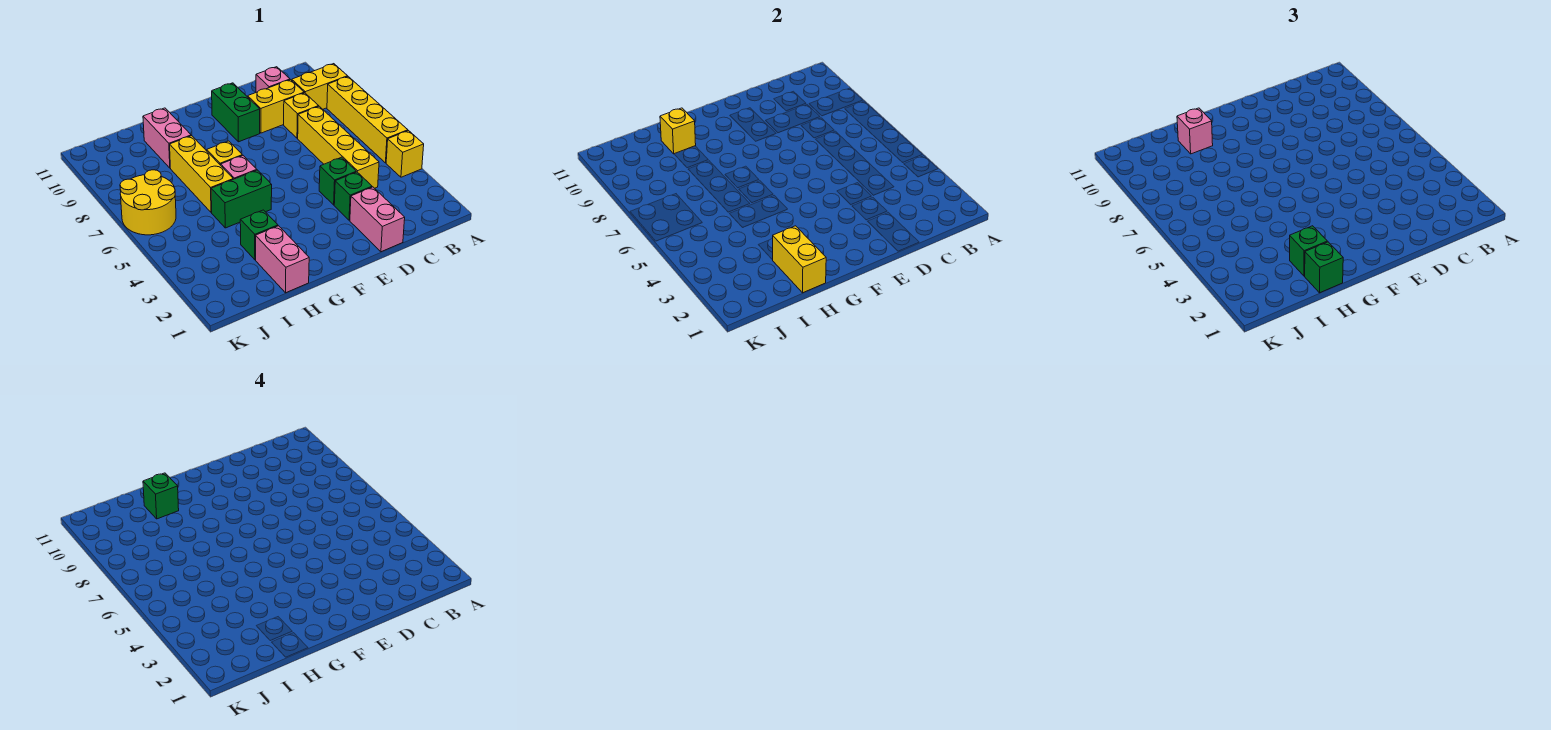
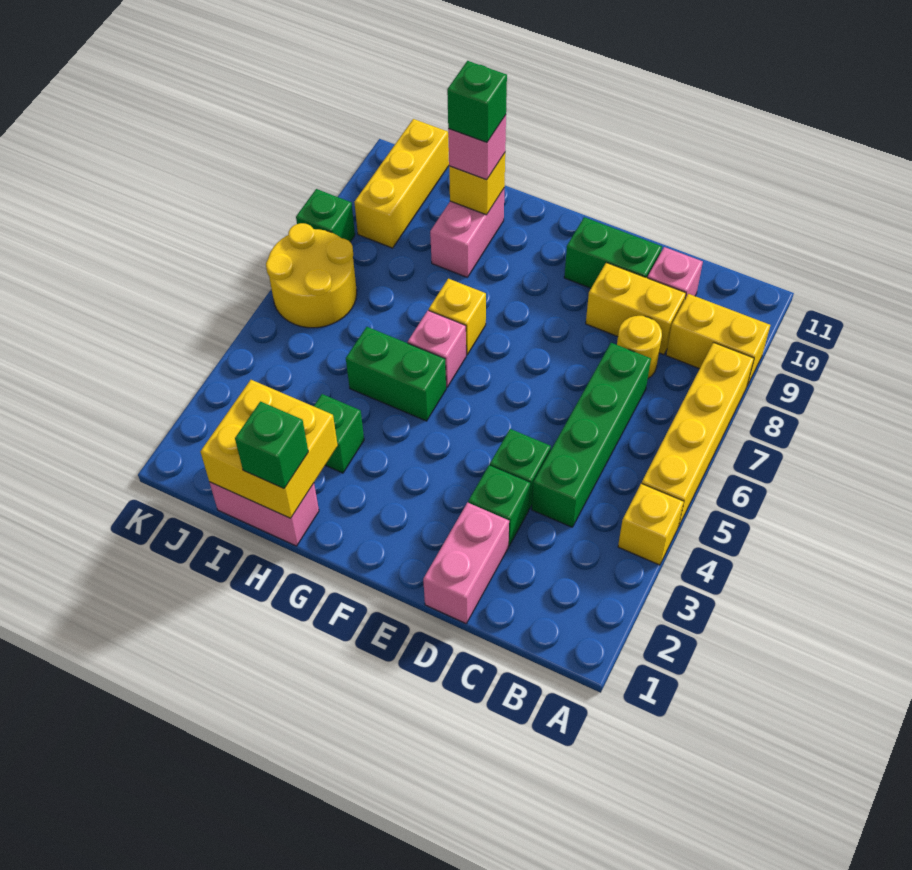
yellow 1x4 brick [298,106,379,188] -> green 1x4 brick [532,343,651,527]
yellow 1x1 brick [284,93,319,138] -> yellow 1x1 round brick [617,316,662,378]
green 1x2 brick [212,83,260,142] -> green 1x2 brick turned to [564,217,662,288]
pink 1x2 brick [256,226,309,293] -> pink 1x2 brick turned to [209,482,319,546]
yellow 1x2 brick [773,226,826,293] -> yellow 2x2 brick [200,380,338,518]
green 1x1 brick [1290,226,1327,276] -> green 1x1 brick moved to [296,189,355,242]
yellow 1x3 brick [170,136,233,213] -> yellow 1x3 brick moved to [354,119,449,248]

